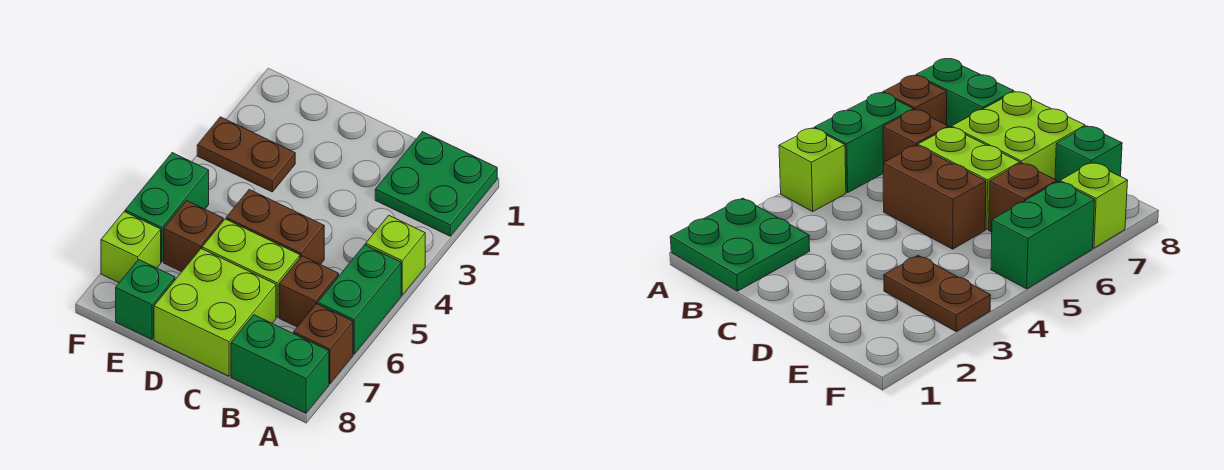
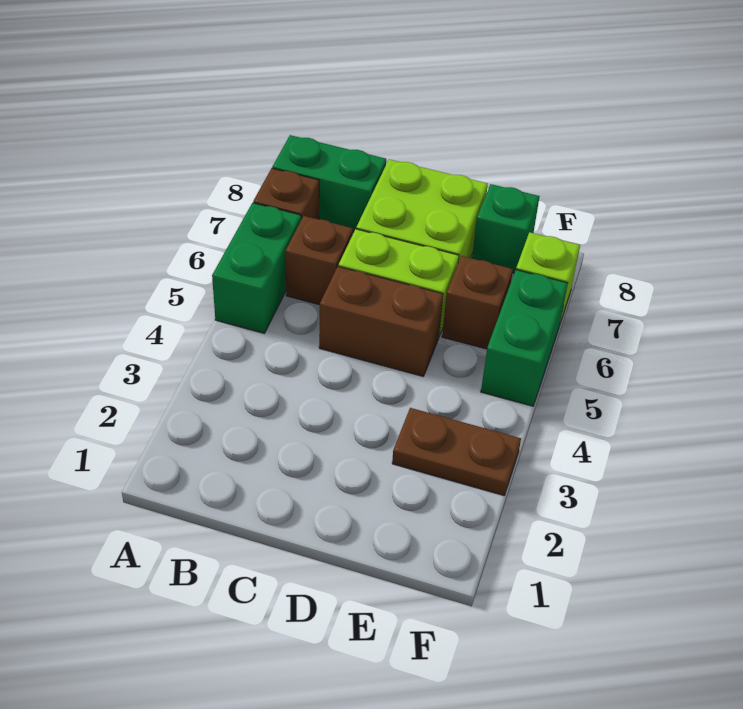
green 2x2 plate [375,132,497,236] -> none
lime 1x1 brick [366,215,425,295] -> none

